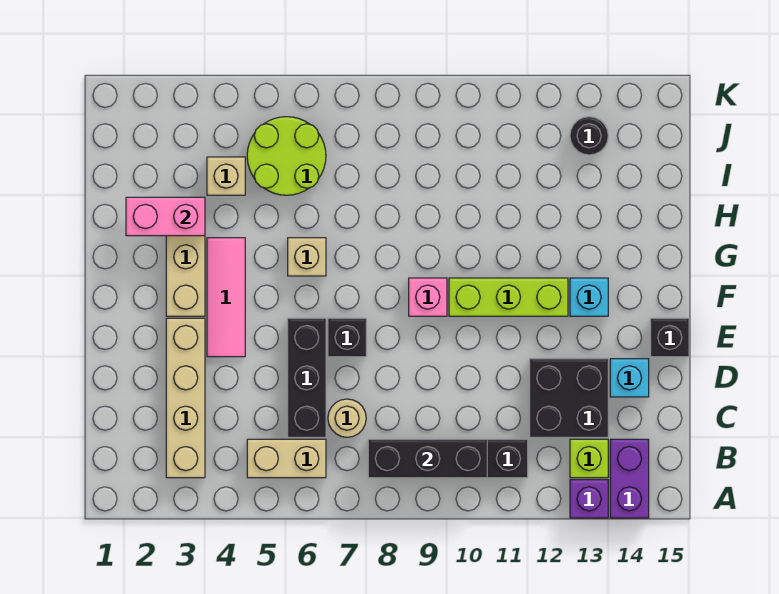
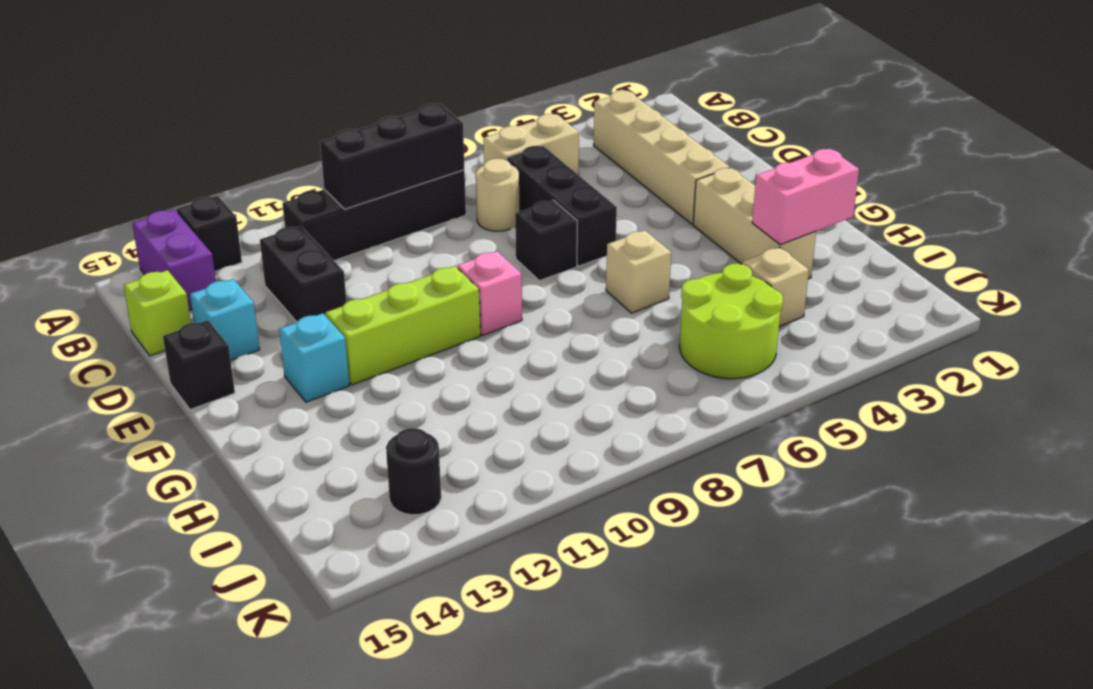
purple 1x1 brick [570,480,608,518] -> black 1x1 brick [177,196,242,271]
lime 1x1 brick [570,439,608,478] -> lime 1x1 brick moved to [124,270,191,356]
black 2x2 brick [530,359,608,437] -> black 1x2 brick [260,226,346,322]
pink 1x3 tile [207,238,245,357] -> none

